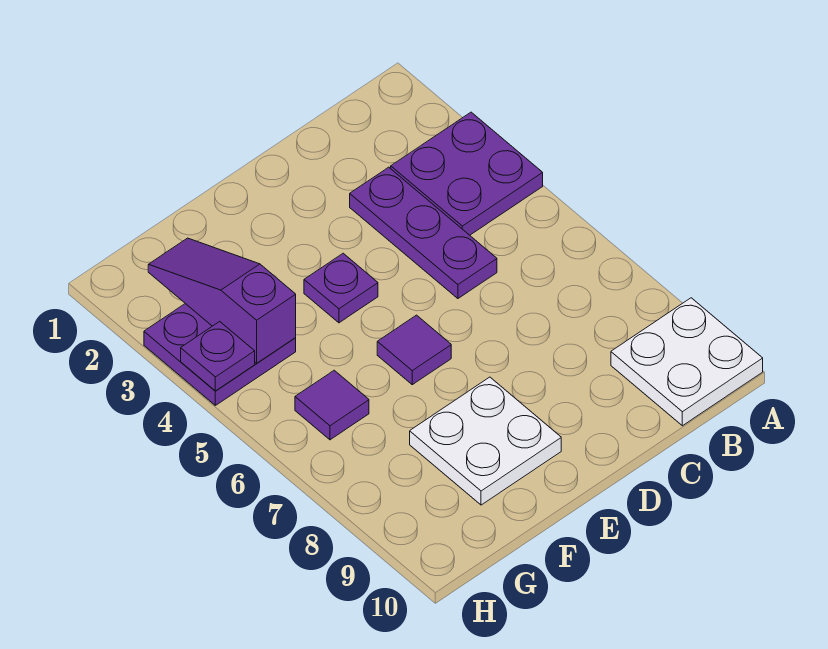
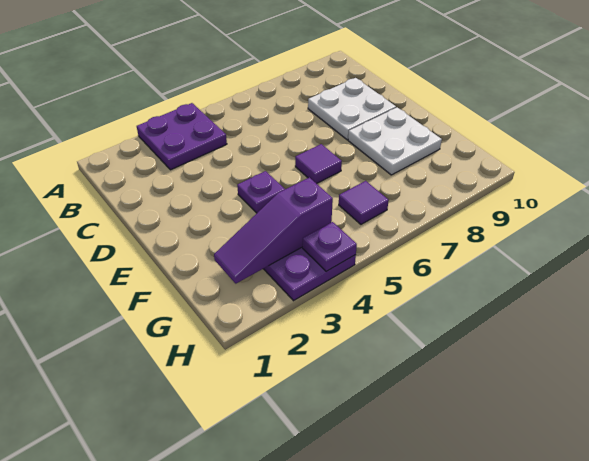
white 2x2 plate [611,298,763,426] -> white 2x2 plate moved to [308,78,396,140]
purple 1x3 plate [350,167,497,298] -> none

